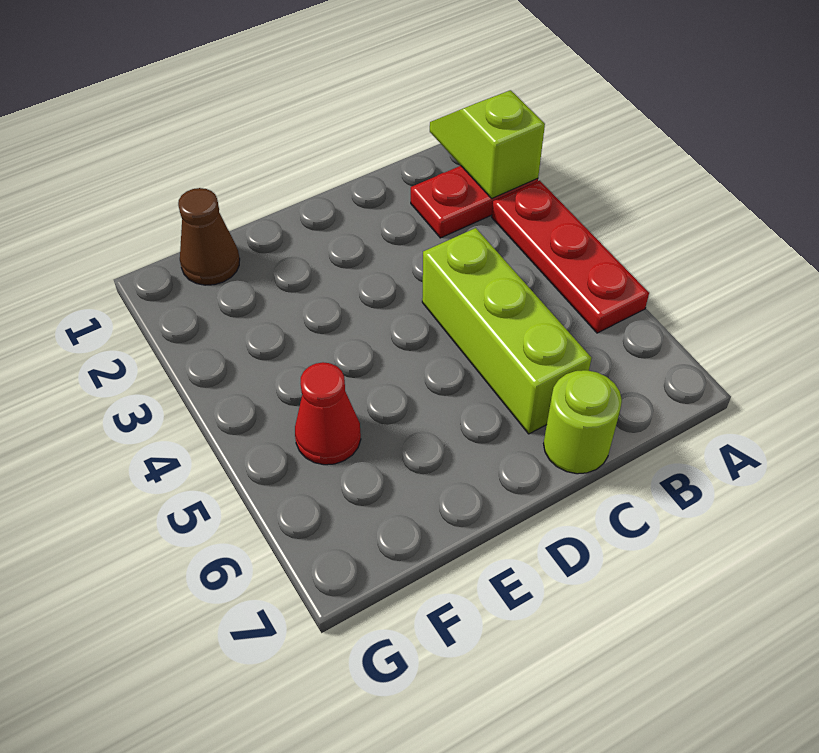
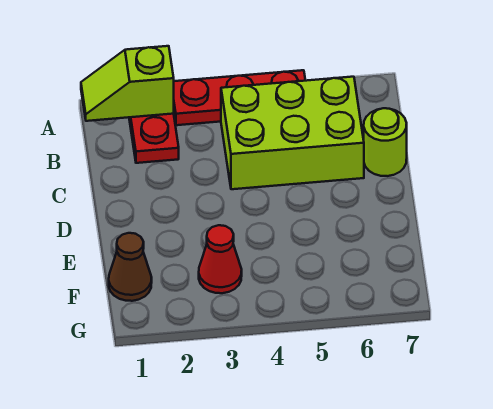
lime 1x3 brick [422,228,591,434] -> lime 2x3 brick [221,77,364,189]
red 1x1 cone [295,362,361,465] -> red 1x1 cone moved to [199,225,242,293]

